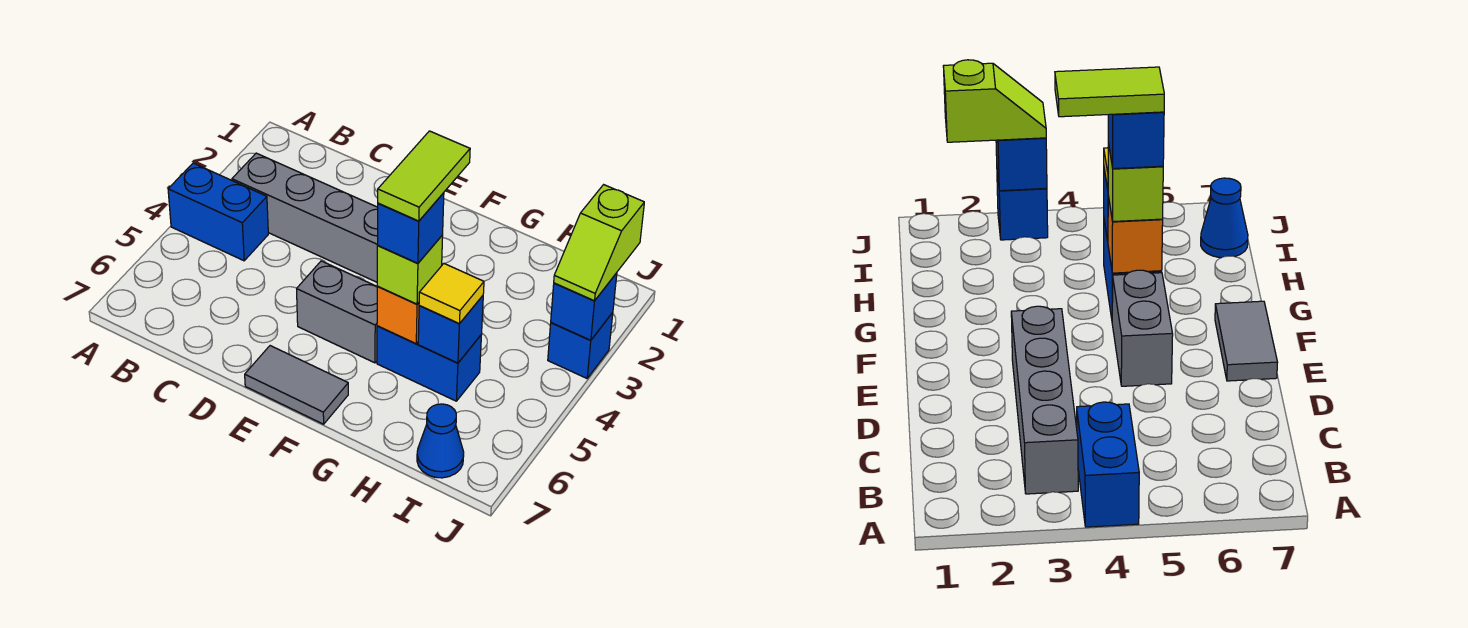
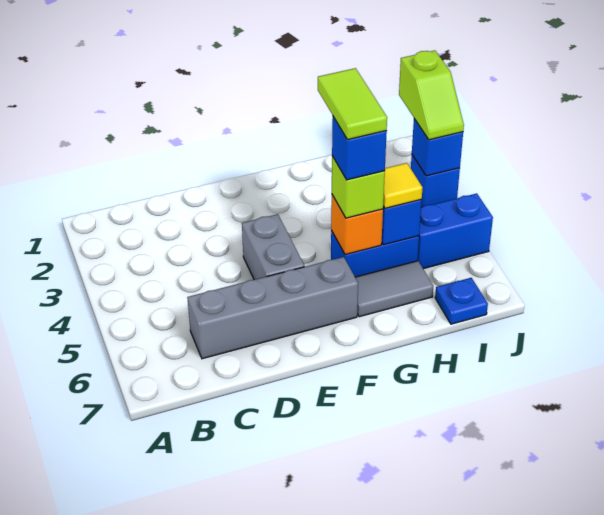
blue 1x2 brick [168,163,268,261] -> blue 1x2 brick moved to [417,193,493,269]
grey 1x4 brick [232,153,378,282] -> grey 1x4 brick moved to [187,257,358,359]
grey 1x2 brick [297,261,377,363] -> grey 1x2 brick turned to [242,214,304,280]
grey 1x2 tile [245,346,348,424] -> grey 1x2 tile moved to [355,261,433,317]
blue 1x1 cone [417,404,464,478] -> blue 1x1 plate [435,278,488,324]

